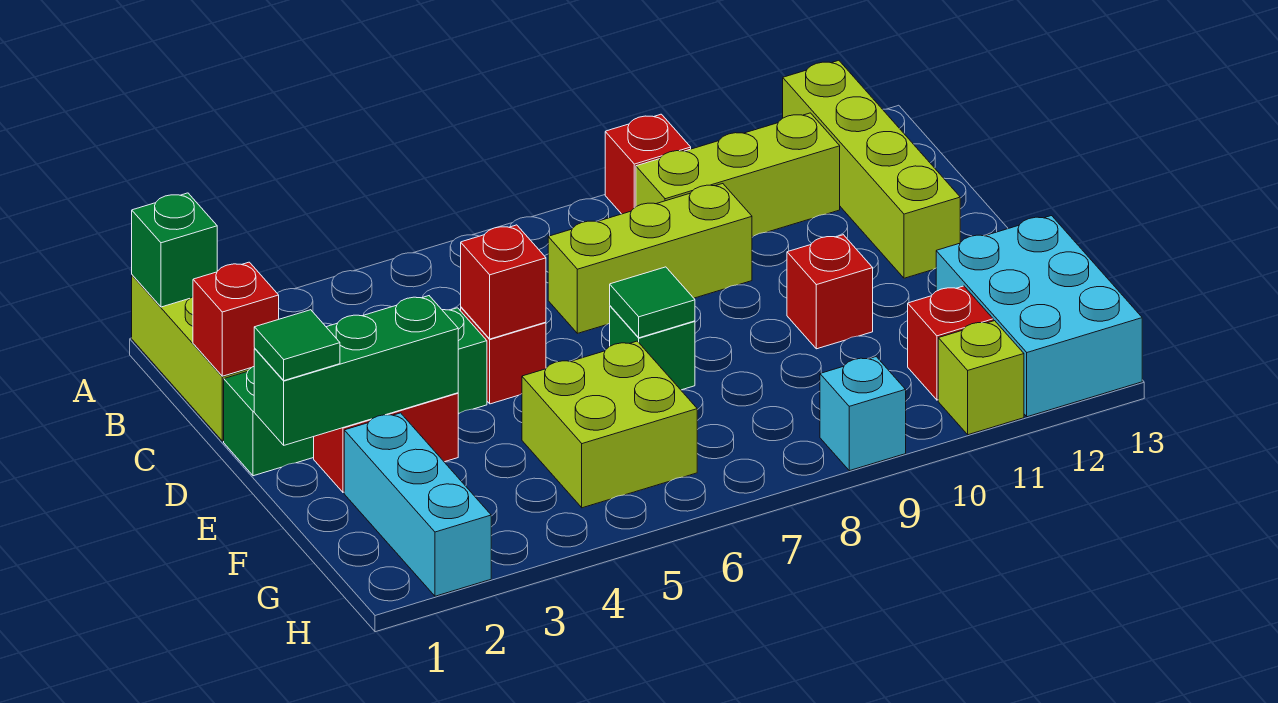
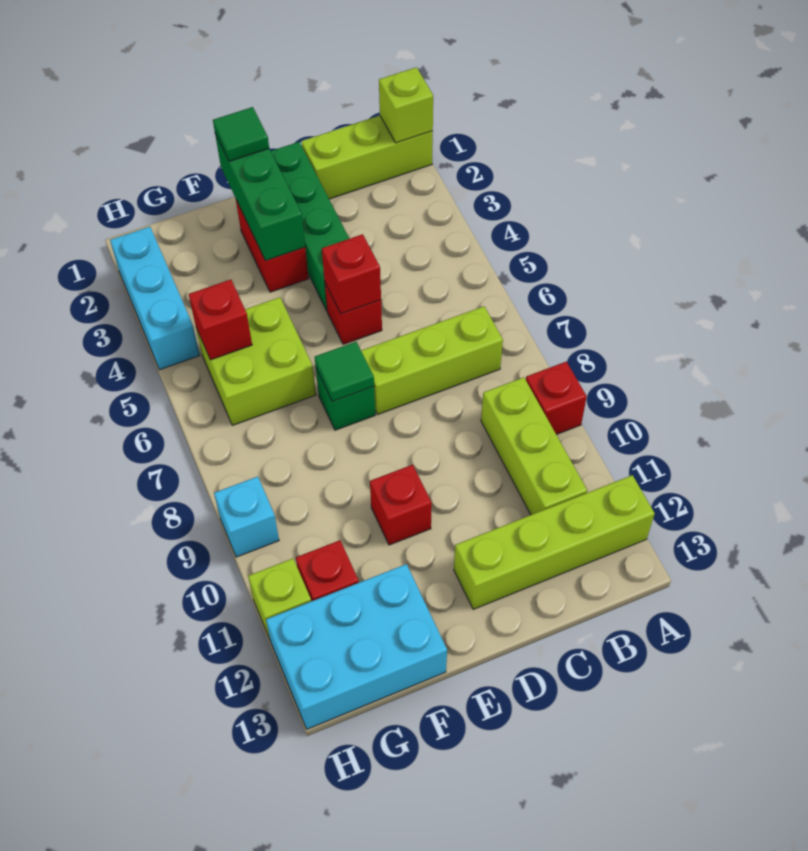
green 1x1 brick [132,193,217,307] -> lime 1x1 brick [379,67,433,143]
red 1x1 brick [193,262,279,376] -> red 1x1 brick moved to [189,280,252,360]
lime 1x3 brick [548,184,752,333] -> lime 1x3 brick turned to [361,306,503,414]
cyan 1x3 brick [344,413,491,596] -> cyan 1x3 brick turned to [110,227,200,370]

